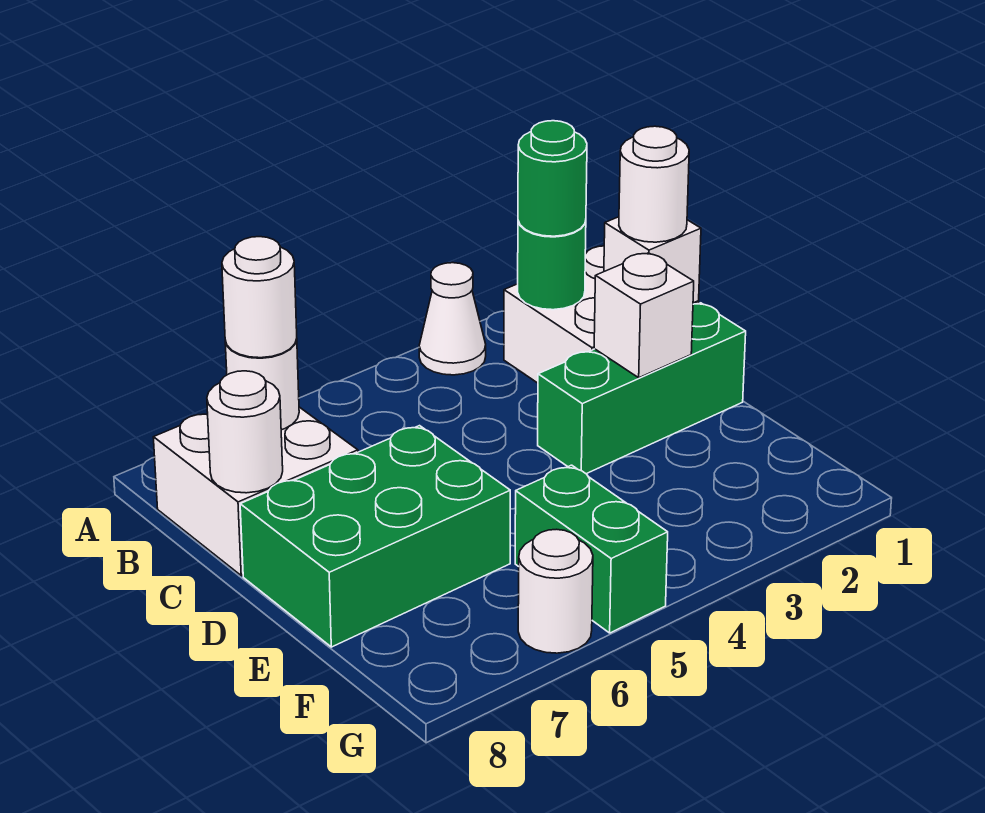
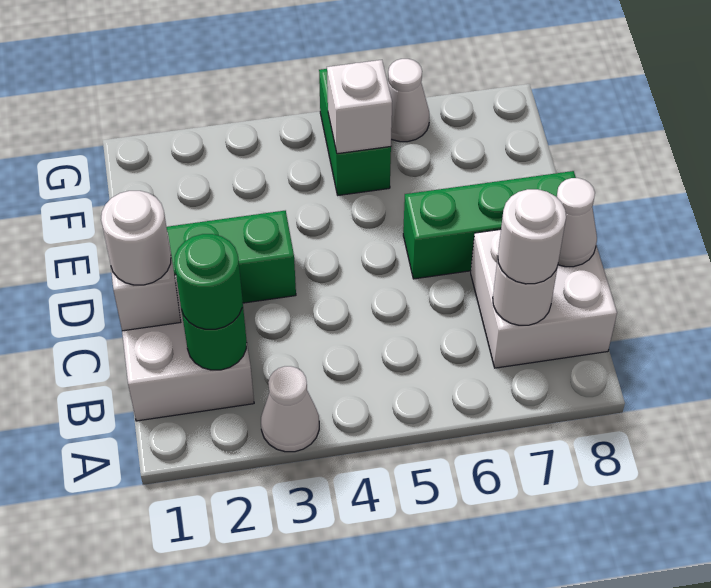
white 1x1 round brick [207,371,283,493] -> white 1x1 cone [557,178,597,267]
white 1x1 brick [594,253,694,378] -> white 1x1 brick moved to [327,60,392,154]
green 2x3 brick [240,426,510,647] -> green 1x3 brick [403,171,576,279]
white 1x1 round brick [518,529,593,653] -> white 1x1 cone [388,59,429,142]

